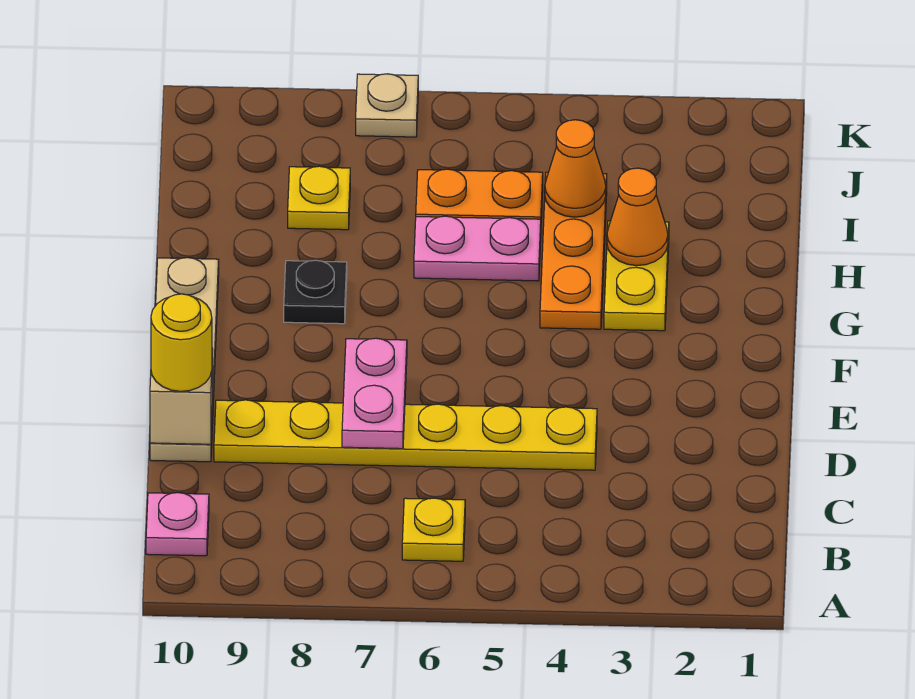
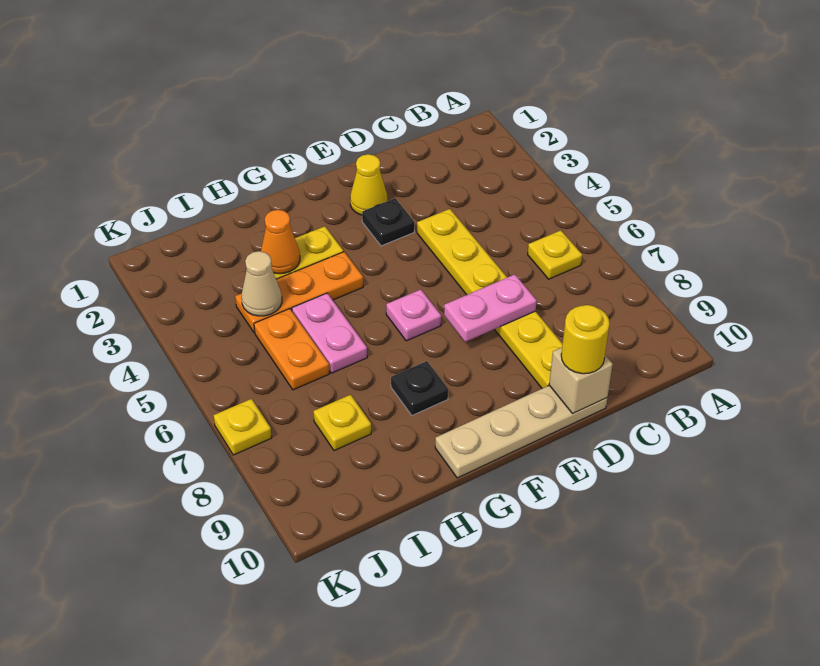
pink 1x1 plate [146,493,209,556] -> pink 1x1 plate moved to [386,289,441,341]
none -> yellow 1x1 cone [350,154,388,215]
none -> black 1x1 plate [362,198,414,246]
orange 1x1 cone [545,120,606,217] -> tan 1x1 cone [242,251,282,316]
tan 1x1 plate [356,74,418,137] -> yellow 1x1 plate [214,399,272,455]

